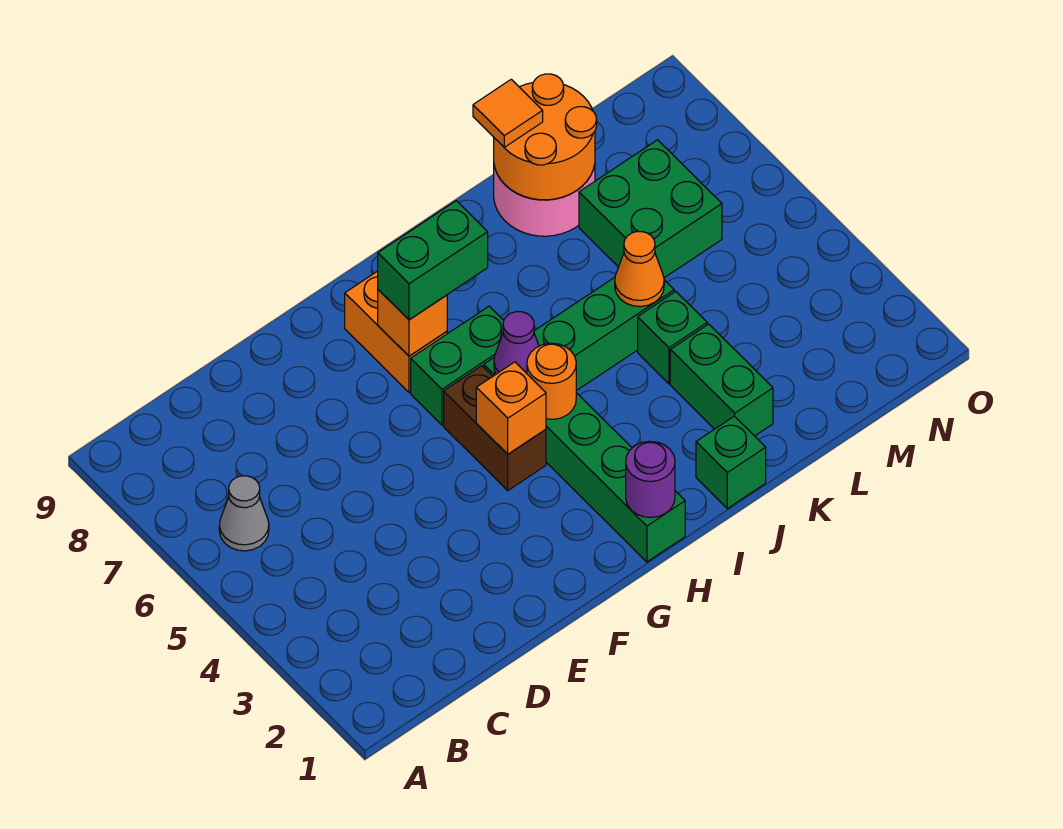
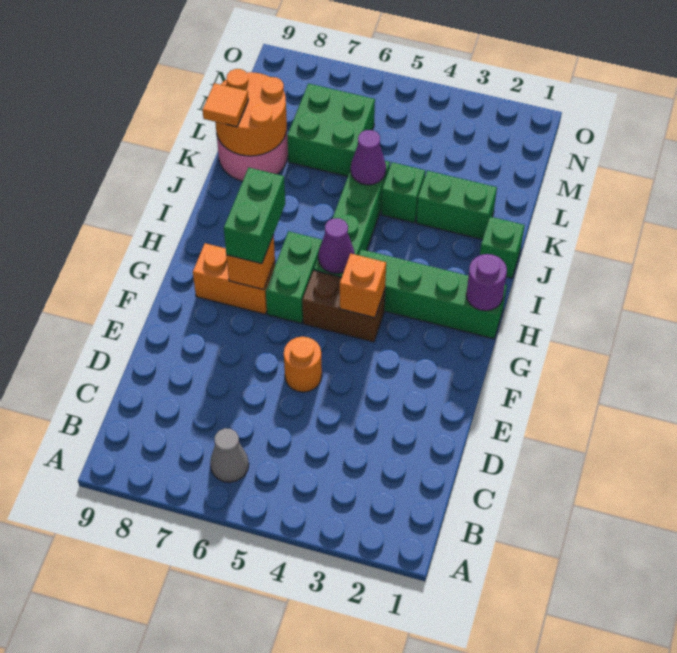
orange 1x1 round brick [527,343,576,419] -> orange 1x1 round brick moved to [284,337,322,392]
orange 1x1 cone [615,232,664,307] -> purple 1x1 cone [351,130,386,185]

